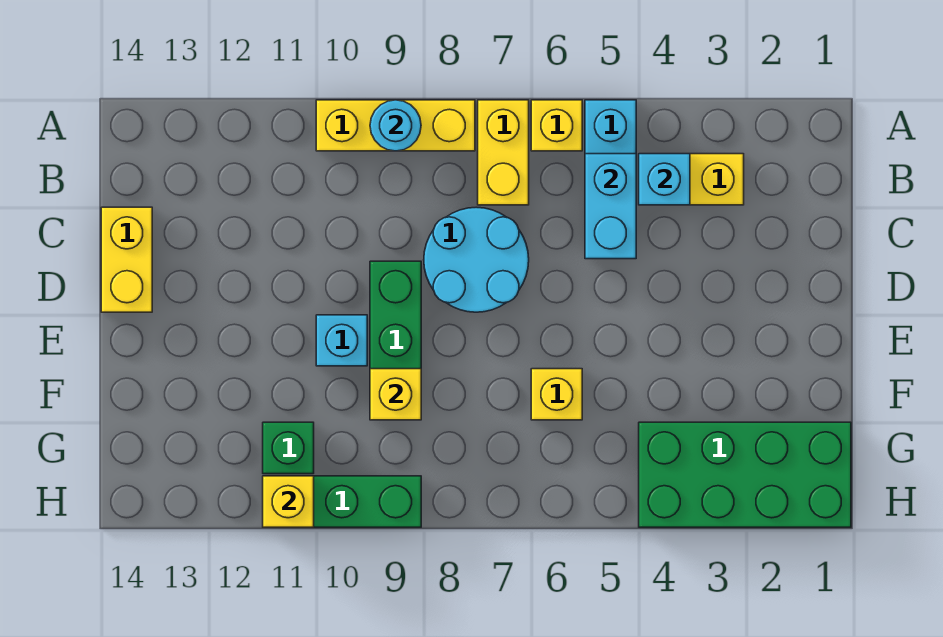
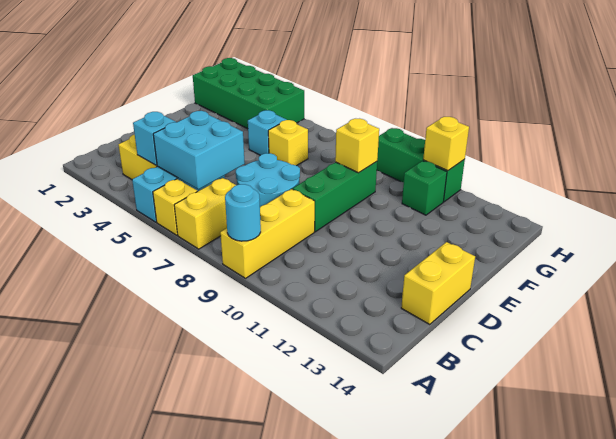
yellow 1x3 brick [316,100,475,151] -> yellow 1x3 brick turned to [220,189,315,278]
cyan 1x2 brick [585,154,636,259] -> cyan 2x2 brick [153,111,245,189]
cyan 1x1 brick [316,315,367,366] -> cyan 1x1 brick moved to [248,110,286,155]

